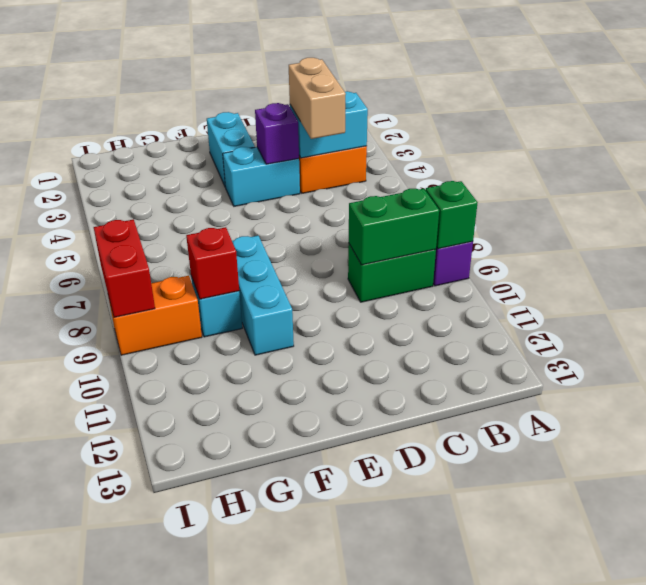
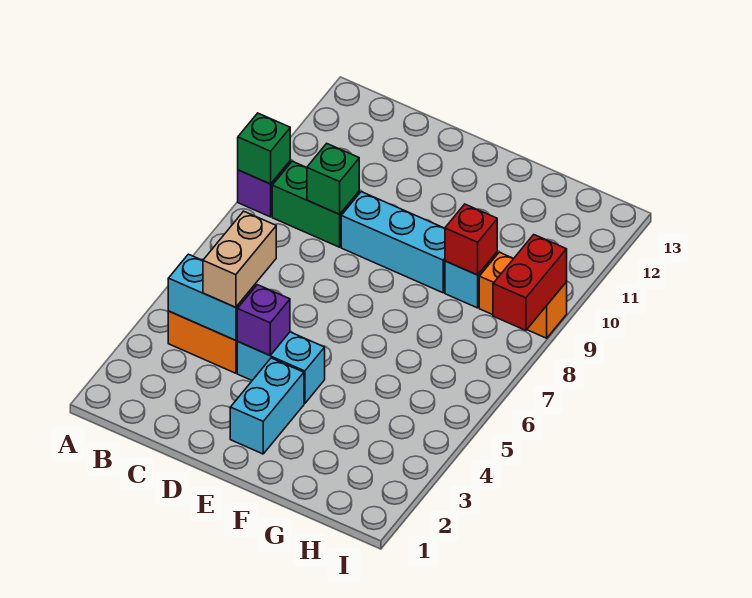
green 1x2 brick [349,189,439,265] -> green 1x1 brick [307,144,359,214]
cyan 1x3 brick [232,236,294,355] -> cyan 1x3 brick turned to [341,192,445,293]

